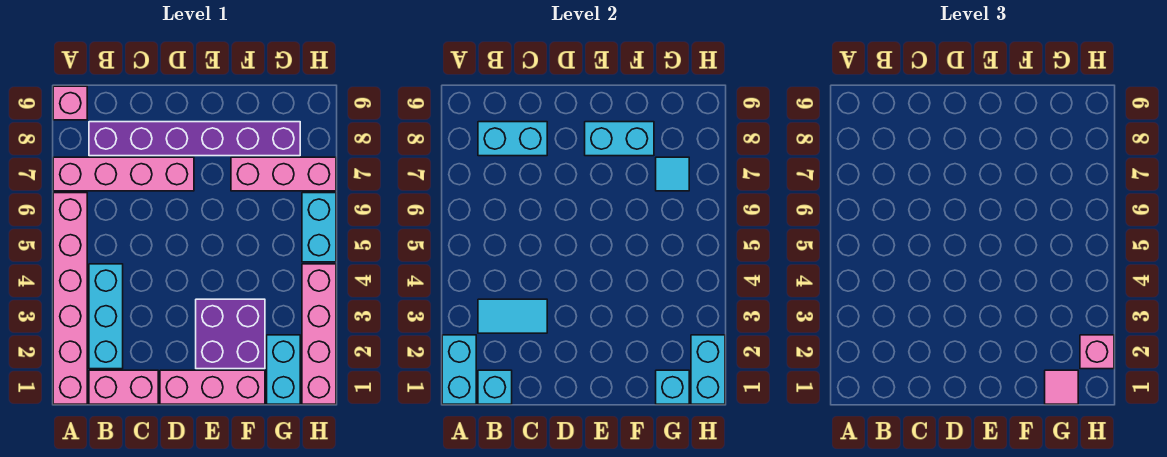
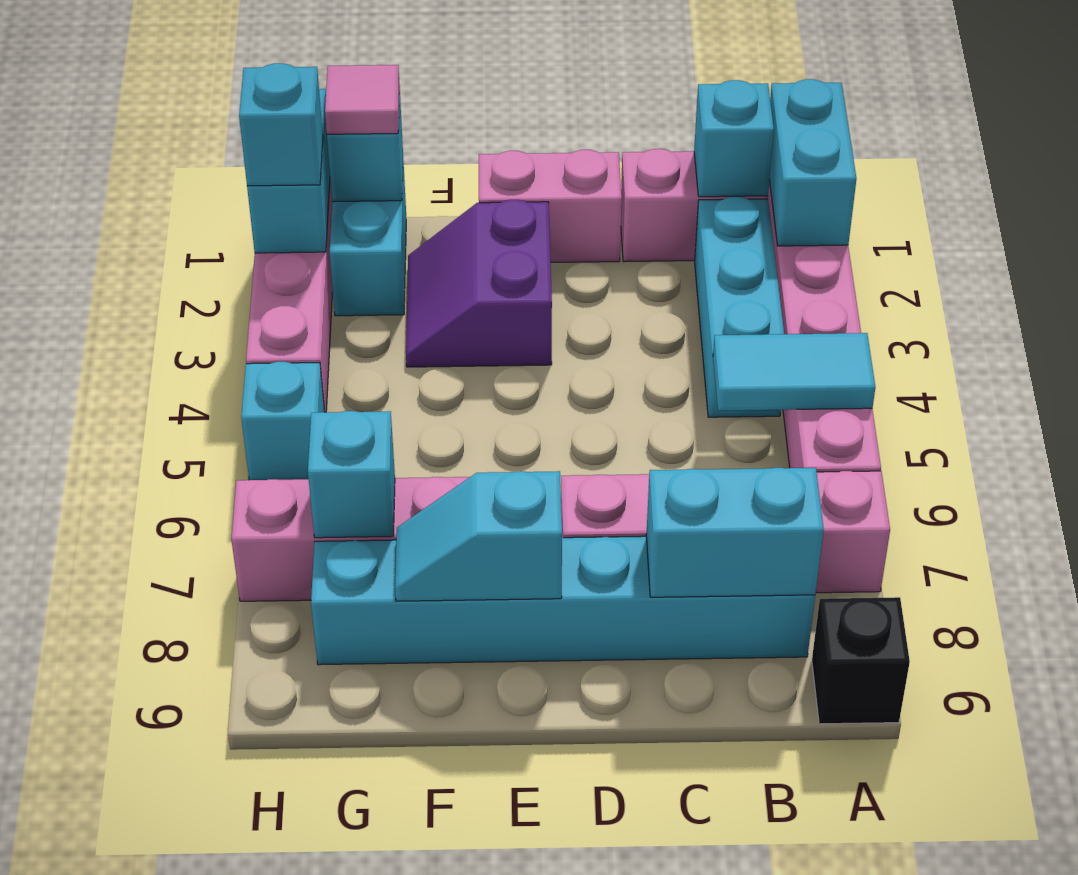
pink 1x1 brick [53,86,87,120] -> black 1x1 brick [812,597,910,724]
cyan 1x2 tile [478,299,547,333] -> cyan 1x2 tile moved to [713,333,875,411]
purple 1x6 brick [89,122,300,156] -> cyan 1x6 brick [311,536,815,665]
pink 1x3 brick [160,370,265,404] -> pink 1x2 brick [479,150,622,262]
purple 2x2 brick [196,299,265,369] -> purple 2x2 slope [406,200,552,367]
cyan 1x2 brick [585,122,654,156] -> cyan 1x2 slope [395,471,562,601]
cyan 1x1 tile [656,157,689,191] -> cyan 1x1 brick [308,411,395,538]
pink 1x1 brick [1080,335,1114,369] -> cyan 1x1 brick [239,63,323,186]
cyan 1x2 brick [302,193,336,262] -> cyan 1x1 brick [241,362,324,480]

